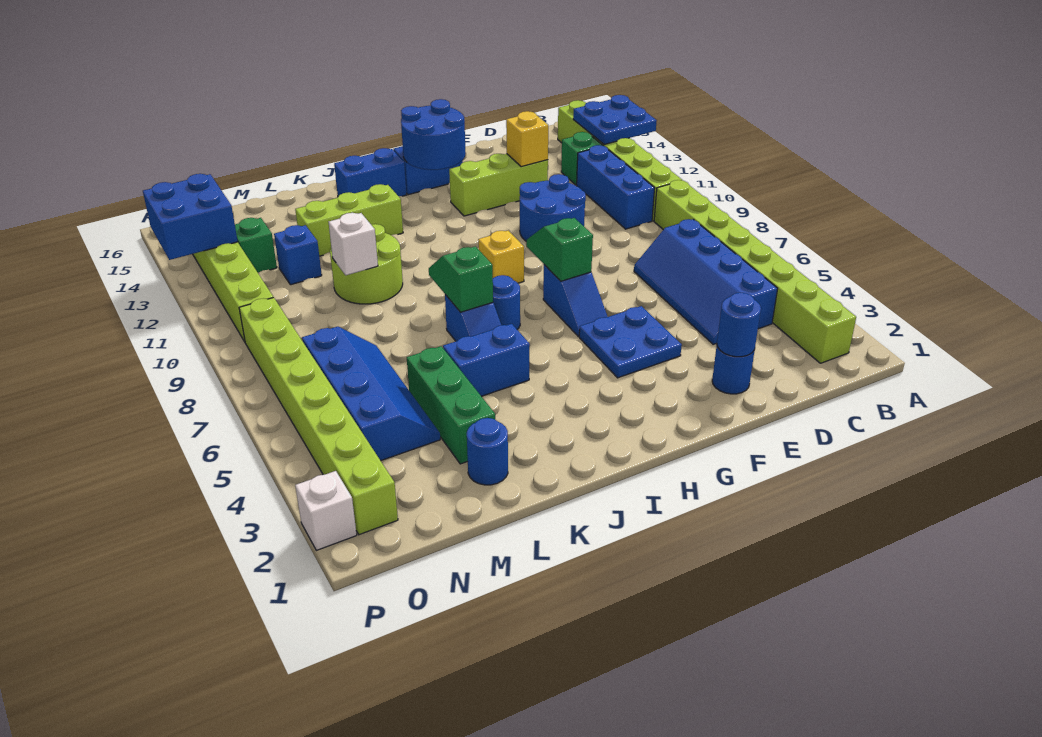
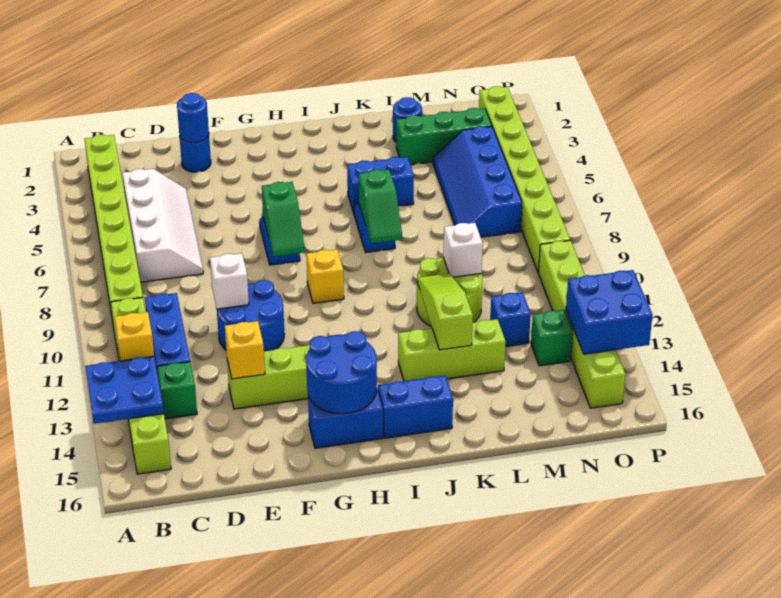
none -> yellow 1x1 brick [115,312,154,361]
blue 2x4 slope [634,219,778,344] -> white 2x4 slope [123,169,203,282]
blue 2x2 plate [579,306,682,378] -> none
blue 1x1 round brick [493,275,520,329] -> none
none -> lime 1x3 slope [418,273,473,350]
green 1x3 brick [407,346,495,464] -> green 1x3 brick turned to [396,108,492,165]
white 1x1 brick [295,471,357,550] -> white 1x1 brick moved to [210,253,249,309]

